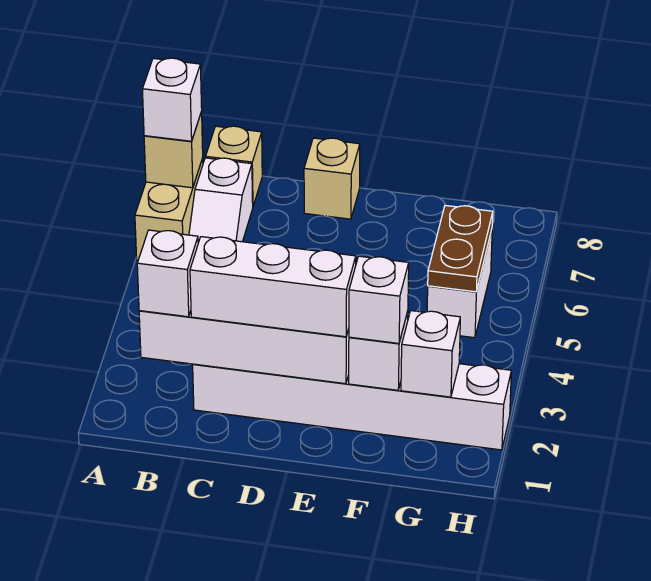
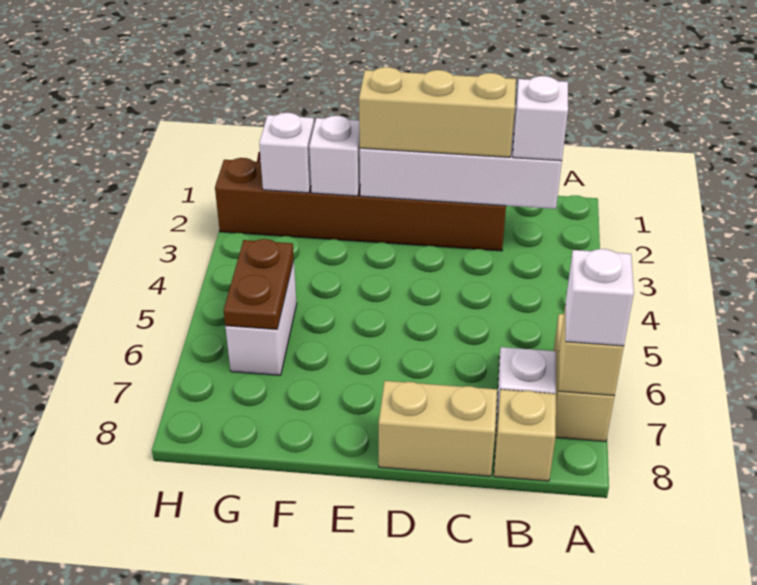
white 1x6 brick [193,364,511,450] -> brown 1x6 brick [215,158,506,251]
white 1x3 brick [190,237,356,337] -> tan 1x3 brick [359,67,516,157]
tan 1x1 brick [304,138,360,219] -> tan 1x2 brick [379,381,497,476]
white 1x1 brick [349,256,409,343] -> none

